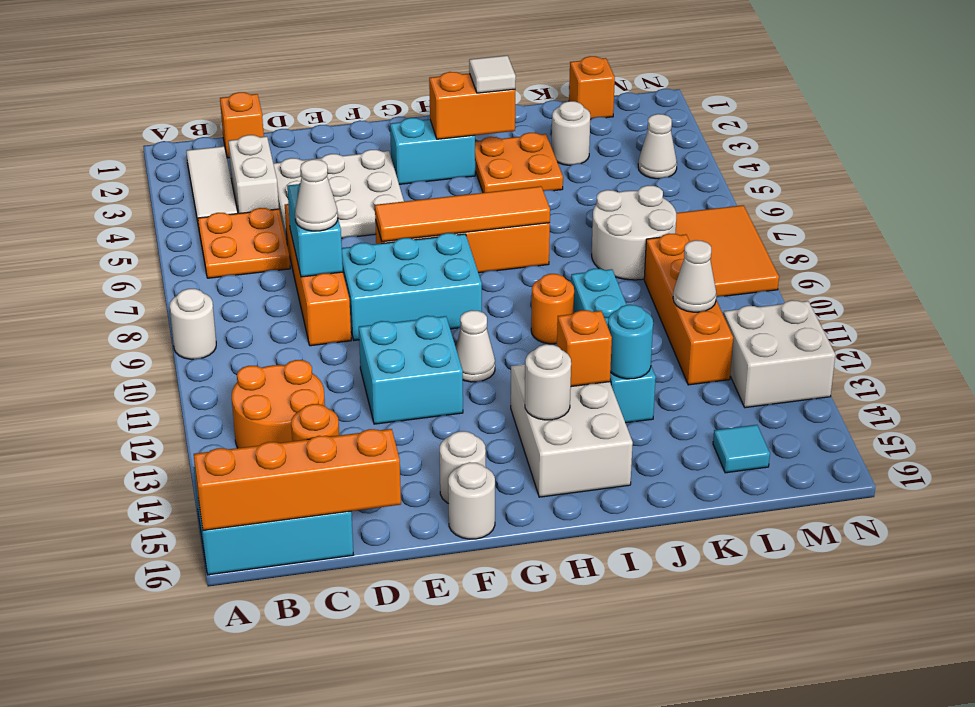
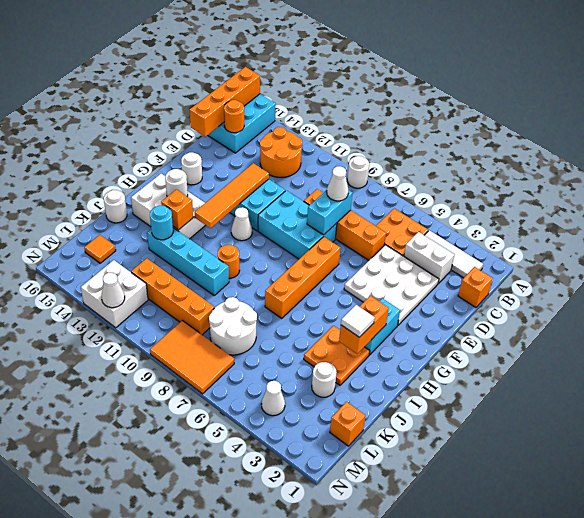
cyan 1x2 brick [287,183,343,277] -> cyan 1x2 brick turned to [307,190,352,235]
cyan 2x3 brick [342,233,482,340] -> cyan 2x3 brick turned to [258,190,337,259]
orange 1x4 tile [375,186,550,242] -> orange 1x4 tile moved to [195,163,269,228]
white 1x1 round brick [448,462,495,539] -> white 1x1 round brick moved to [104,190,127,223]
white 1x1 cone [673,240,716,312] -> white 1x1 cone moved to [101,273,125,308]
cyan 1x1 tile [713,425,770,473] -> orange 1x1 tile [84,235,116,263]

